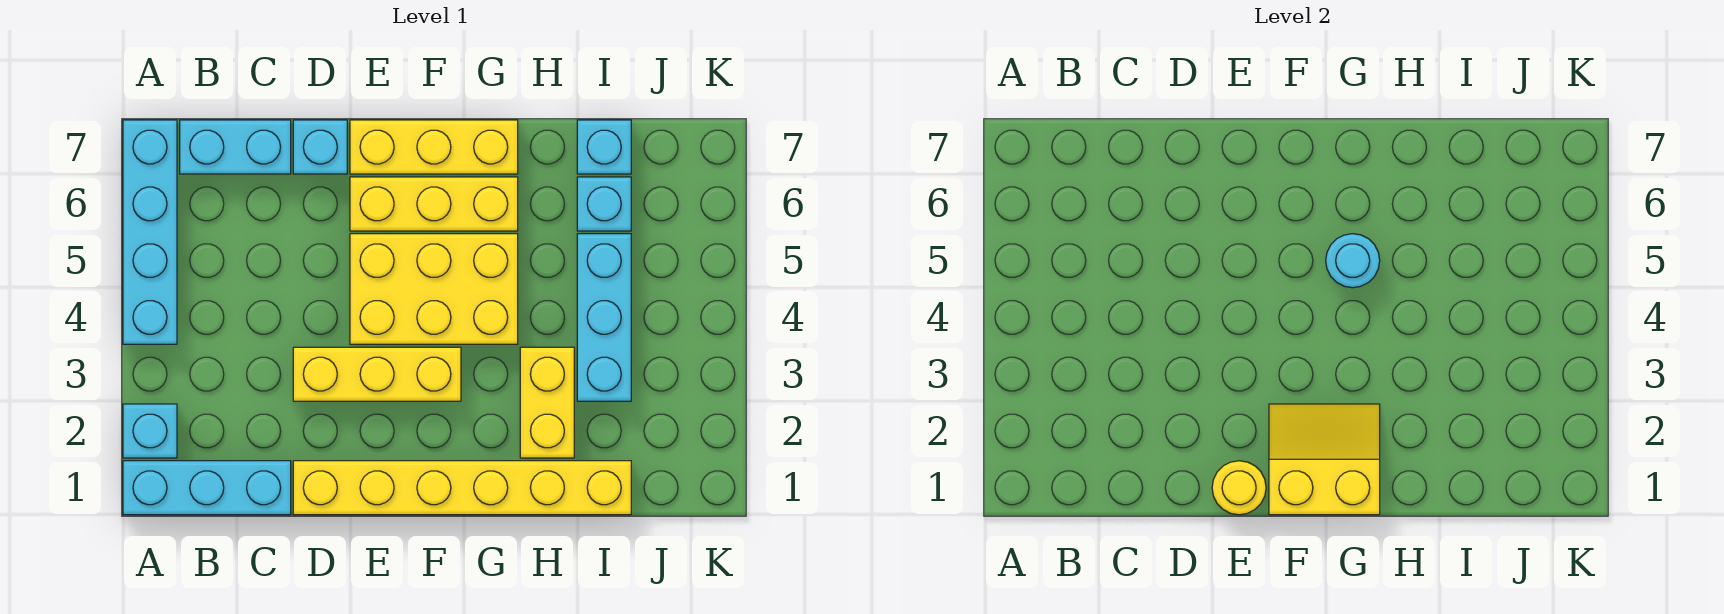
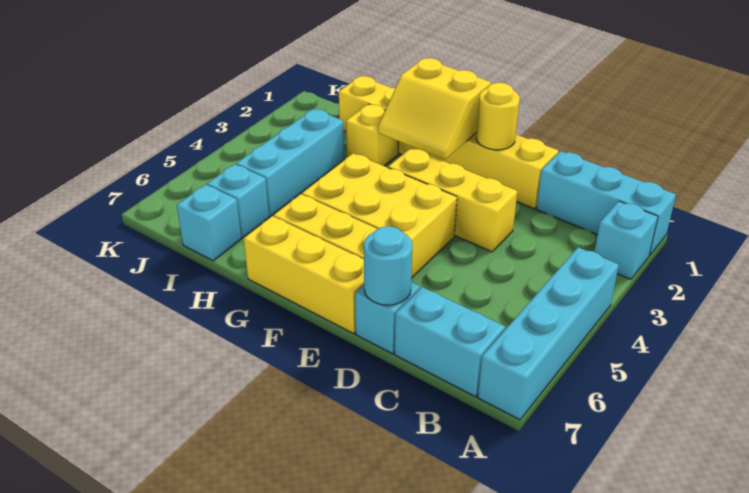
cyan 1x1 round brick [1326,234,1380,288] -> cyan 1x1 round brick moved to [364,226,412,305]
yellow 1x2 brick [520,347,574,458] -> yellow 1x1 brick [346,104,398,166]

